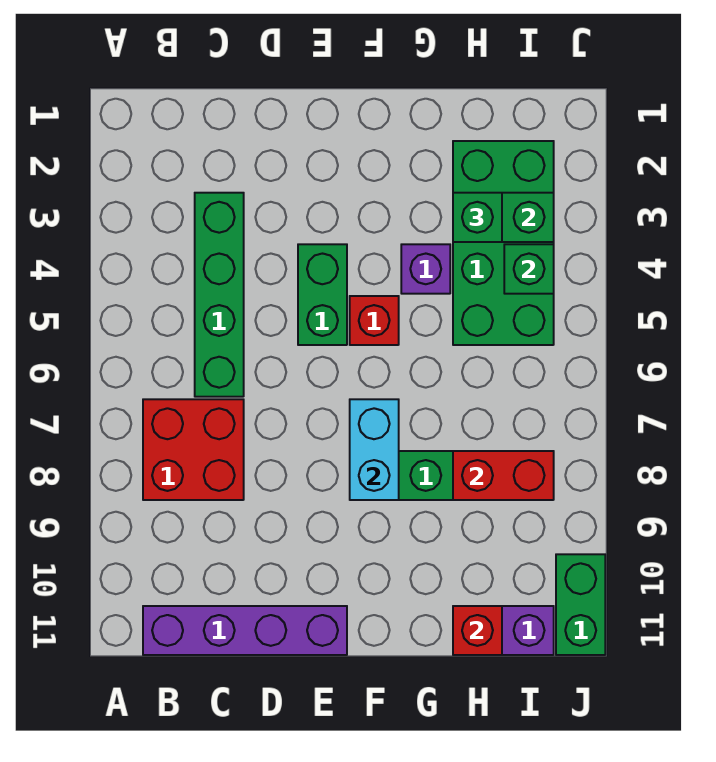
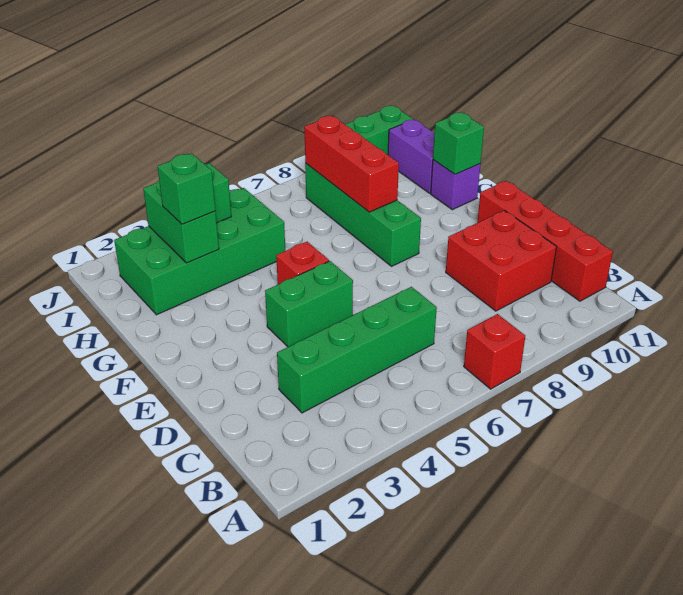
red 2x2 brick [143,399,244,500] -> red 2x2 brick moved to [446,210,556,311]
purple 1x4 brick [143,606,347,655] -> red 1x4 brick [477,181,613,301]
cyan 1x2 brick [350,399,399,500] -> none
purple 1x1 brick [401,244,450,294] -> purple 1x1 brick moved to [431,160,481,210]
none -> green 1x1 brick [433,113,484,174]
red 1x2 brick [453,451,554,500] -> red 1x3 brick [304,116,399,212]
red 1x1 brick [453,606,502,655] -> red 1x1 brick moved to [464,314,525,389]

